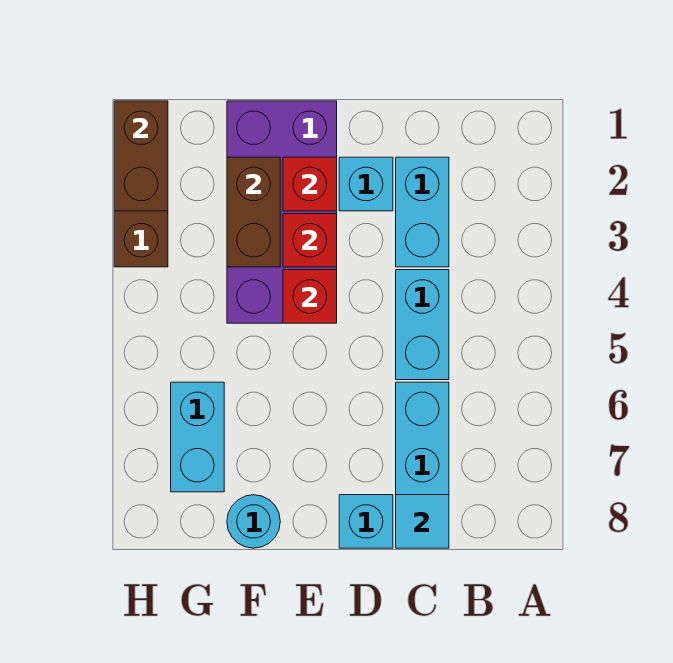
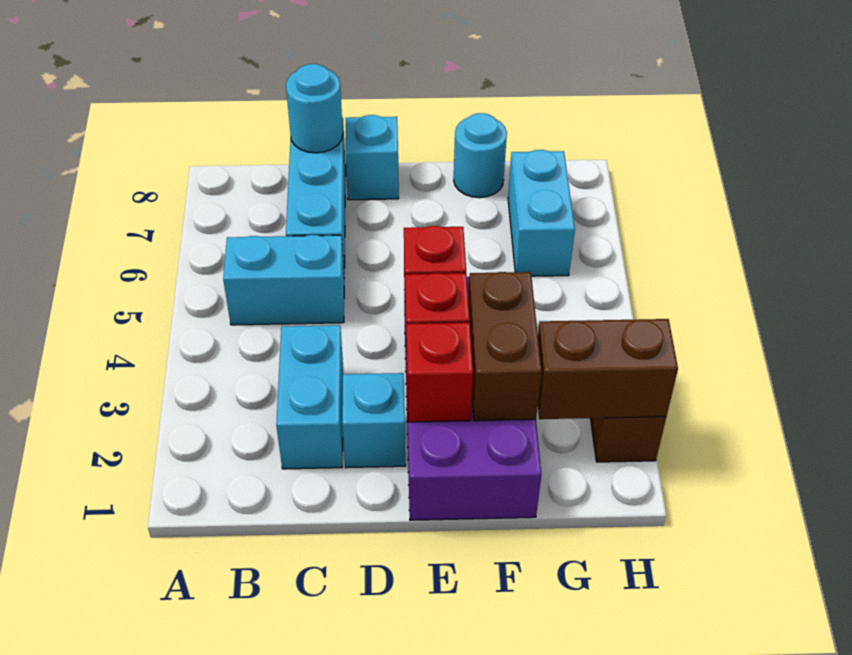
cyan 1x2 brick [396,270,449,380] -> cyan 1x2 brick turned to [223,235,344,325]
cyan 1x1 tile [396,495,449,548] -> cyan 1x1 round brick [286,64,343,153]
brown 1x2 brick [114,101,168,211] -> brown 1x2 brick turned to [538,319,678,419]

